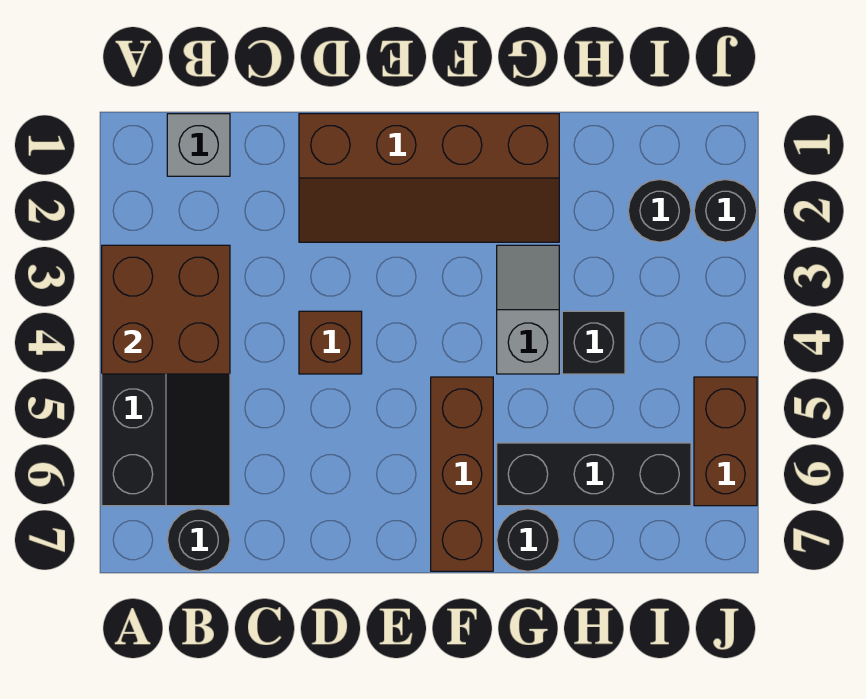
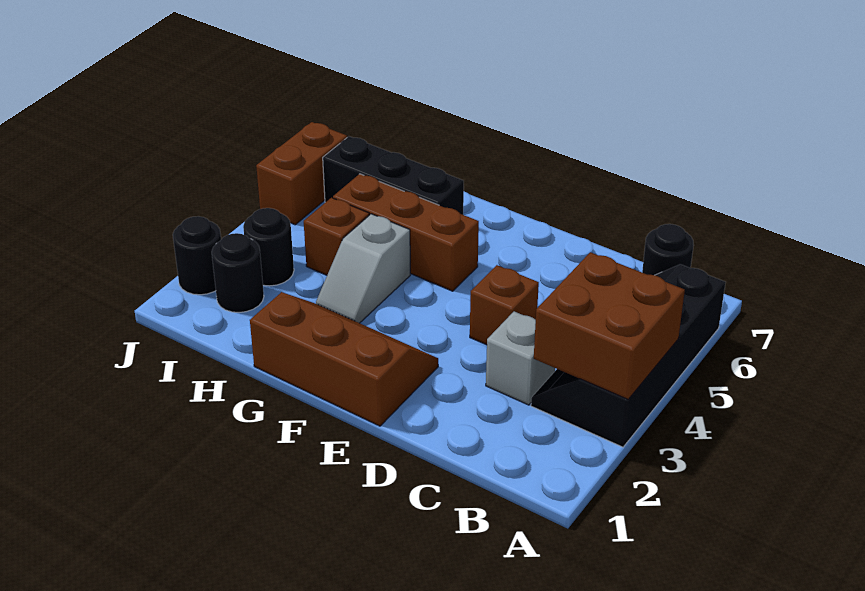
grey 1x1 brick [167,114,230,176] -> grey 1x1 brick moved to [486,311,555,405]
brown 2x4 slope [299,114,559,242] -> brown 2x3 slope [250,292,438,426]
brown 1x3 brick [431,377,493,571] -> brown 1x3 brick turned to [333,174,479,291]
black 1x1 round brick [497,509,559,571] -> black 1x1 round brick moved to [243,208,294,286]
black 1x1 brick [562,311,625,374] -> brown 1x1 brick [304,198,369,275]

